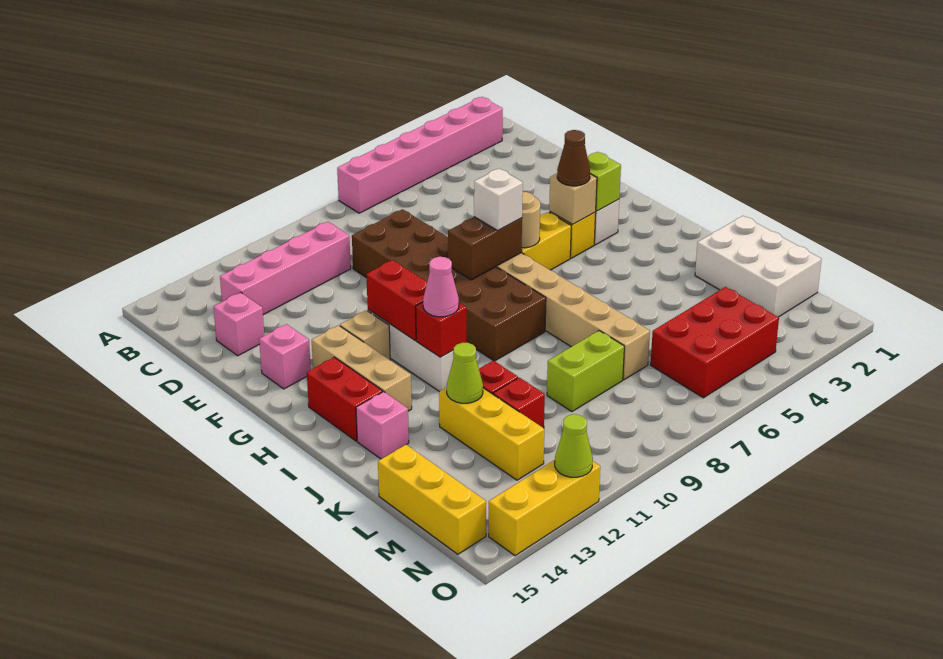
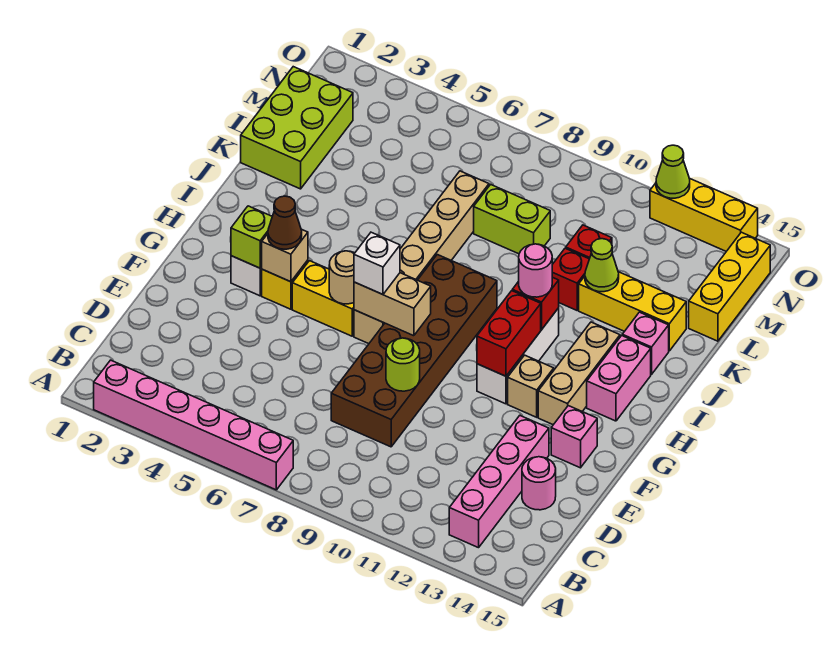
pink 1x4 brick [220,222,351,315] -> pink 1x4 brick turned to [449,416,549,548]
pink 1x1 brick [214,292,264,356] -> pink 1x1 round brick [522,457,556,510]
none -> lime 1x1 round brick [386,338,420,391]
brown 1x2 brick [448,217,522,280] -> tan 1x2 brick [354,273,431,336]
red 1x2 brick [307,357,383,441] -> pink 1x2 brick [587,336,651,421]
pink 1x1 cone [423,257,459,317] -> pink 1x1 round brick [519,244,552,297]
white 2x3 brick [695,216,822,317] -> lime 2x3 brick [241,67,353,189]
yellow 1x3 brick [439,388,544,480] -> yellow 1x3 brick turned to [579,272,686,351]
red 2x3 brick [651,287,779,398] -> none

